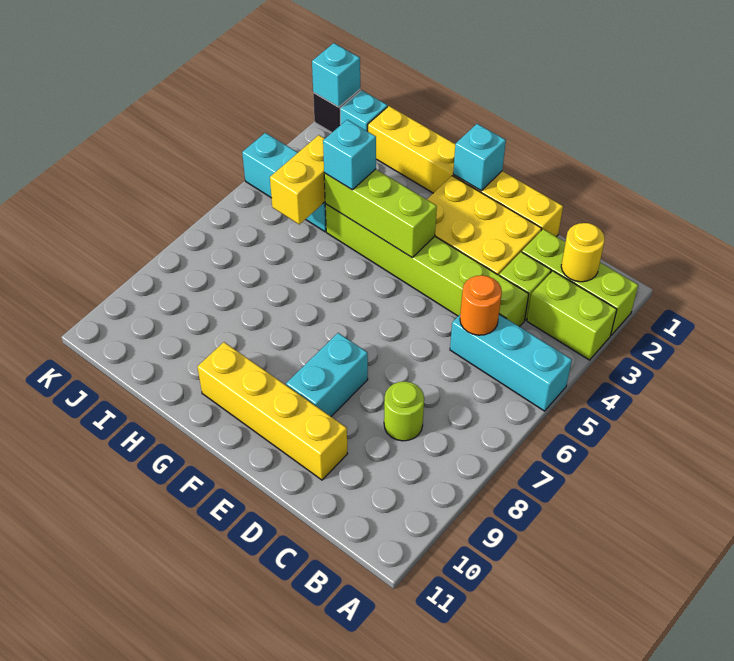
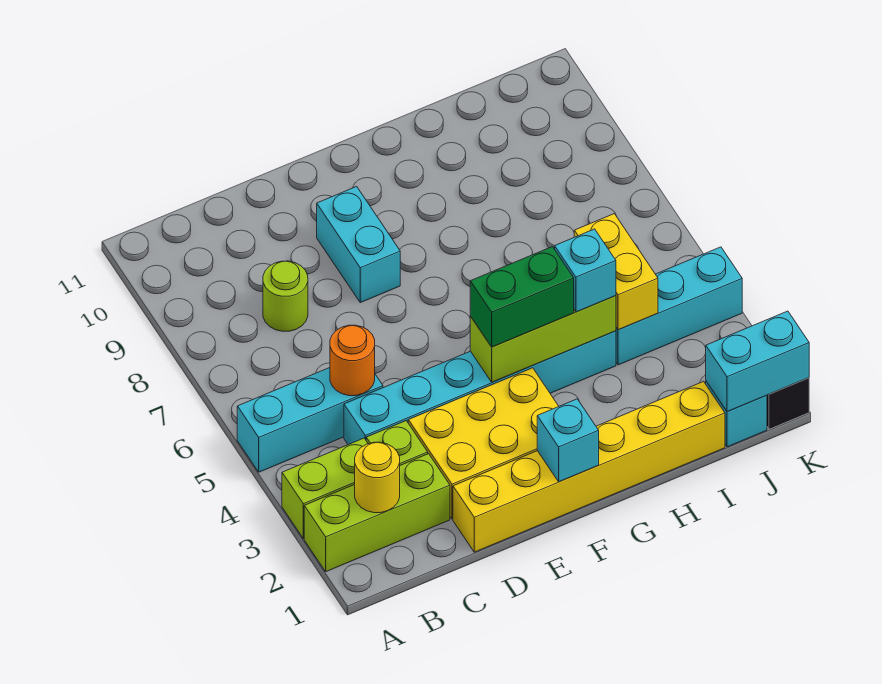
lime 1x6 brick [325,204,529,327] -> cyan 1x6 brick [344,331,616,445]
yellow 1x4 brick [198,342,348,480] -> none
none -> green 1x2 brick [470,247,574,347]
cyan 1x1 brick [312,43,360,107] -> cyan 1x2 brick [706,311,809,412]

